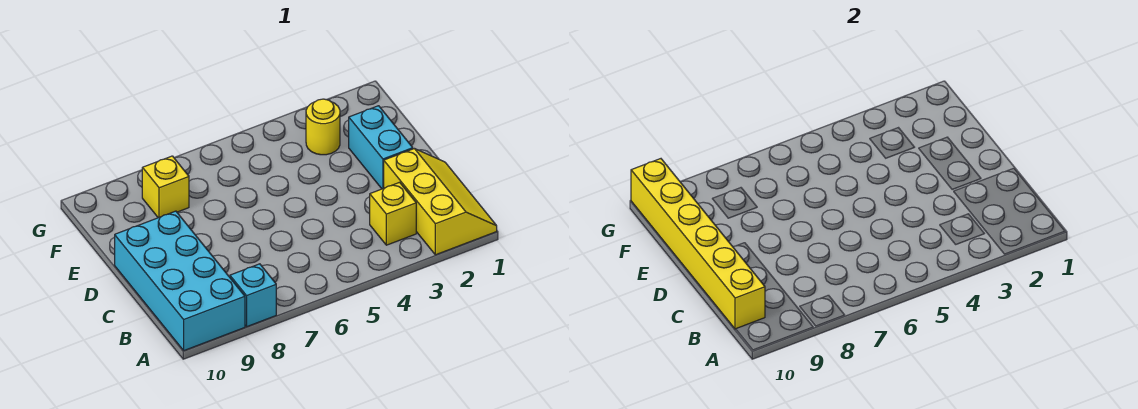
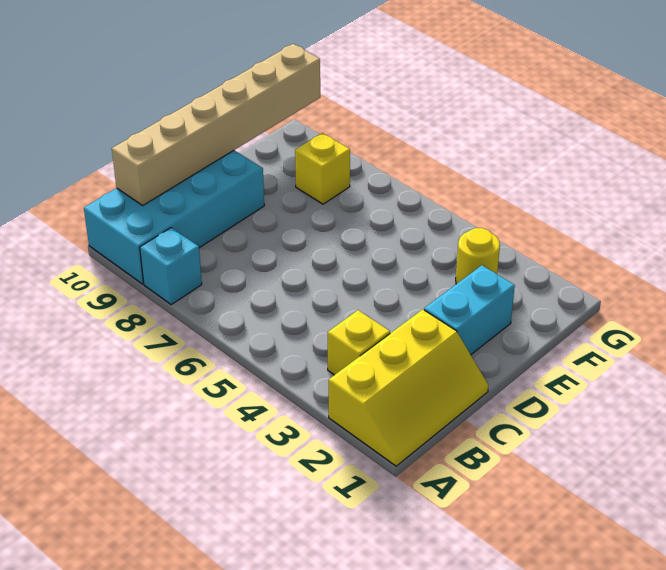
yellow 1x6 brick [631,159,765,329] -> tan 1x6 brick [112,44,320,205]

